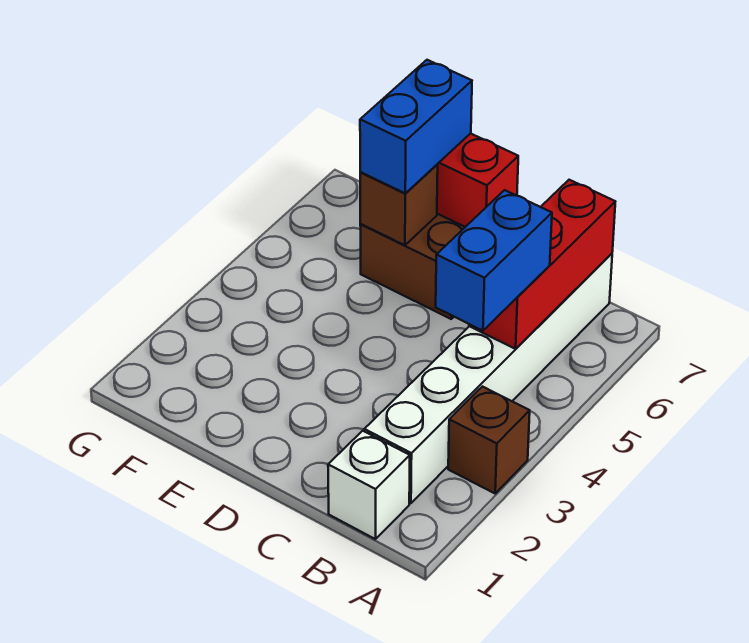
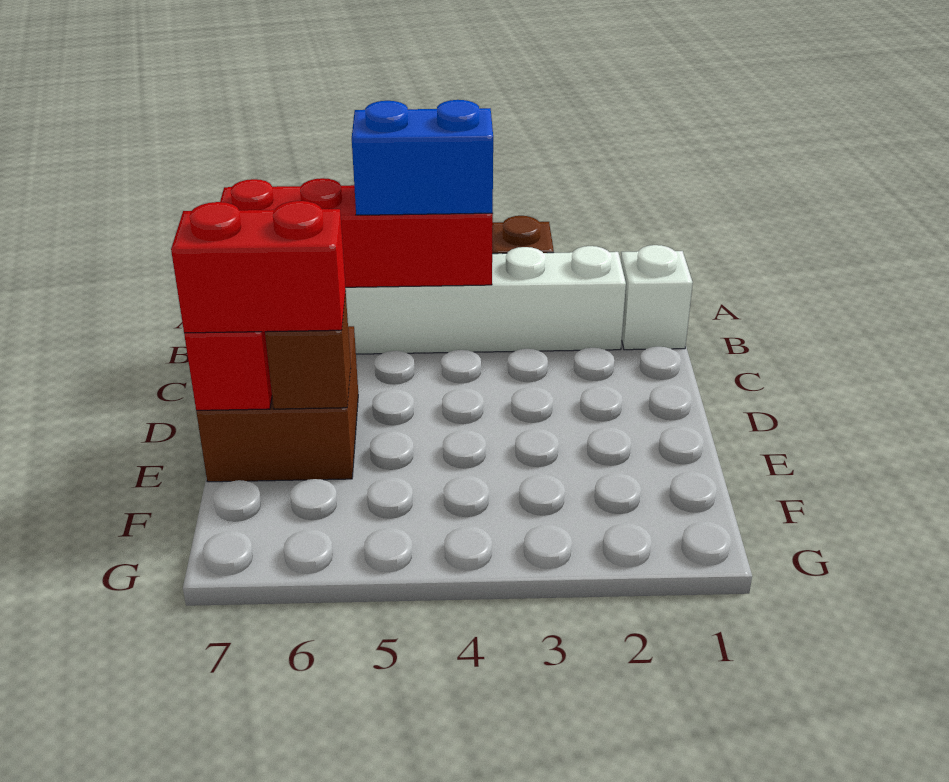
red 1x3 brick [469,180,615,349] -> red 1x4 brick [220,178,493,287]
blue 1x2 brick [360,60,472,194] -> red 1x2 brick [171,201,346,333]

